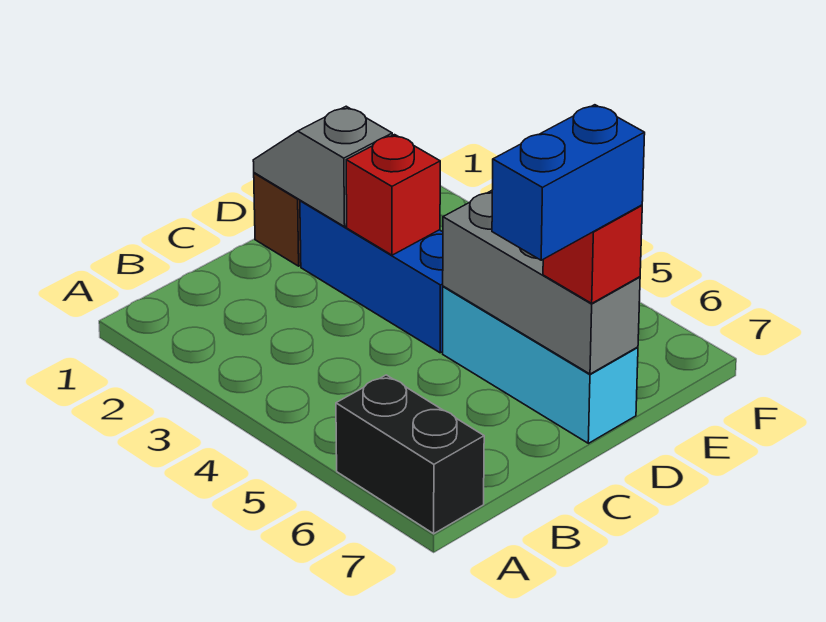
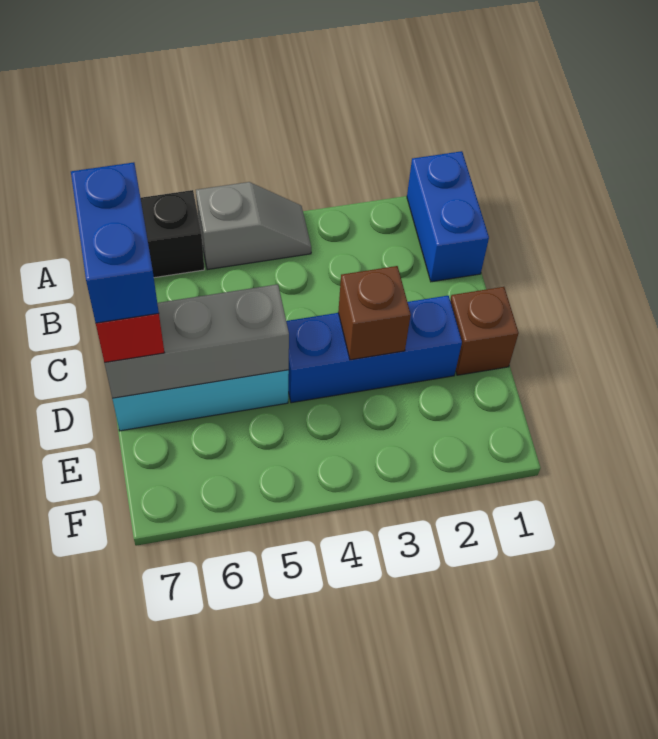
none -> blue 1x2 brick [407,151,489,282]
grey 1x2 slope [253,106,392,227] -> grey 1x2 slope moved to [196,182,311,270]
red 1x1 brick [346,135,440,255] -> brown 1x1 brick [338,266,411,360]

